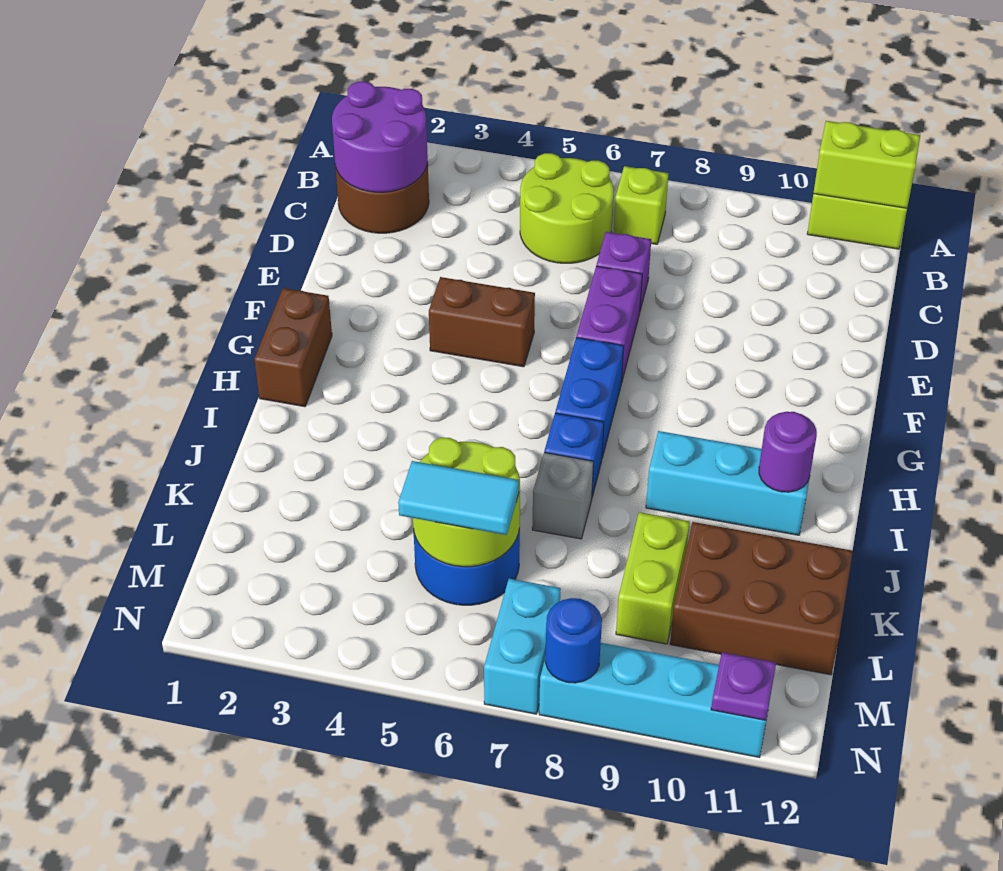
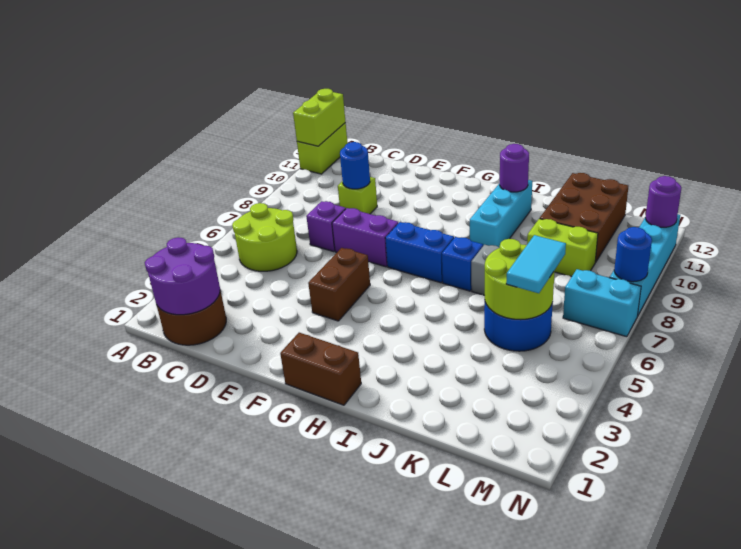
lime 1x1 brick [613,166,669,244] -> lime 1x1 brick moved to [338,177,377,214]
none -> blue 1x1 round brick [340,142,370,189]
purple 1x1 plate [711,652,776,720] -> purple 1x1 round brick [646,176,681,227]

